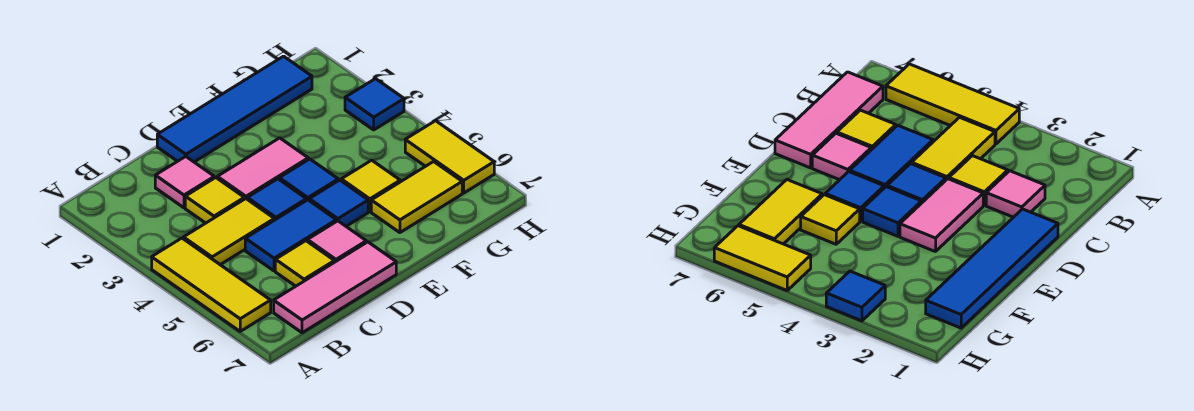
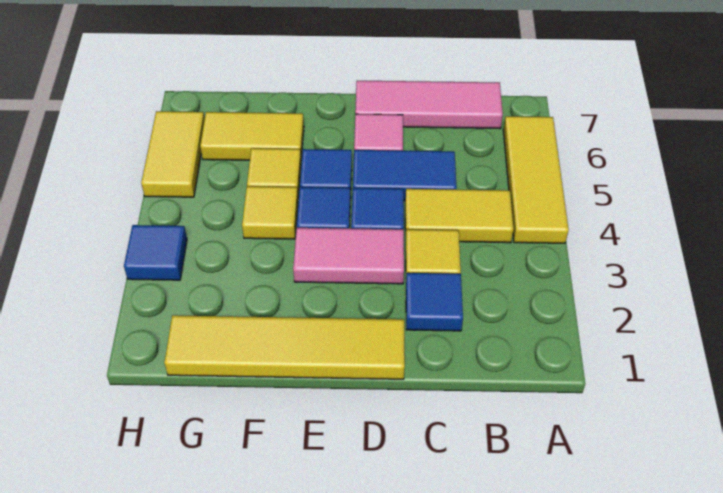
pink 1x1 tile [155,157,214,208] -> blue 1x1 tile [406,273,463,331]
yellow 1x1 tile [275,241,334,286] -> yellow 1x1 tile moved to [242,186,298,239]
blue 1x4 tile [157,56,312,162] -> yellow 1x4 tile [164,315,405,379]

